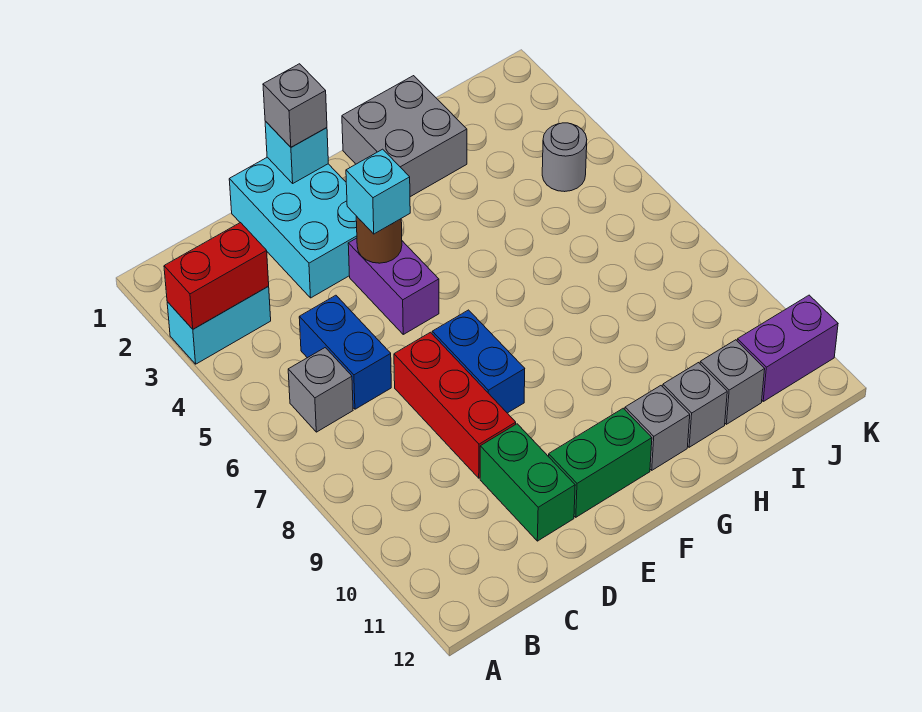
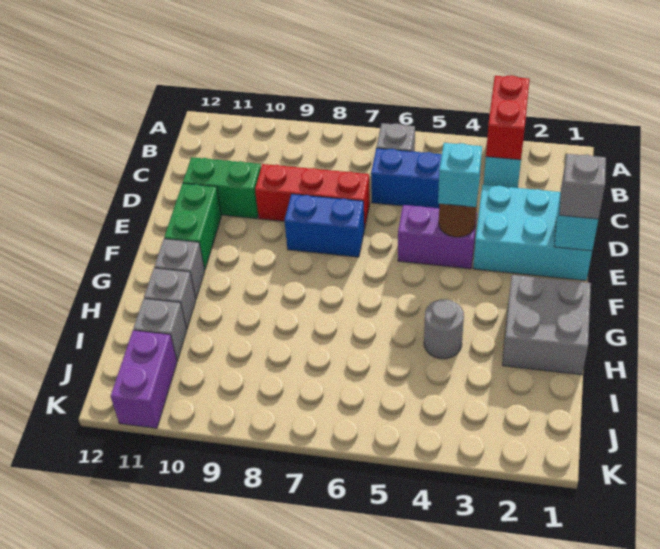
grey 1x1 round brick [542,123,587,192] -> grey 1x1 round brick moved to [424,299,464,359]

